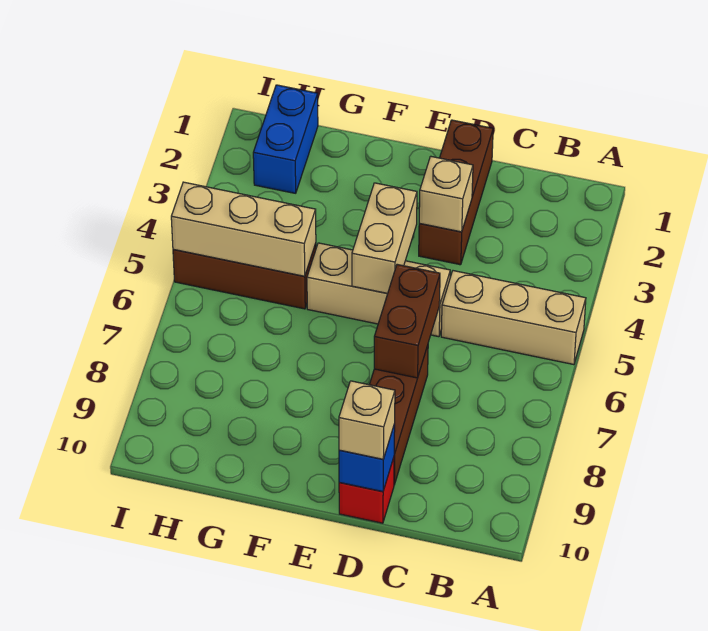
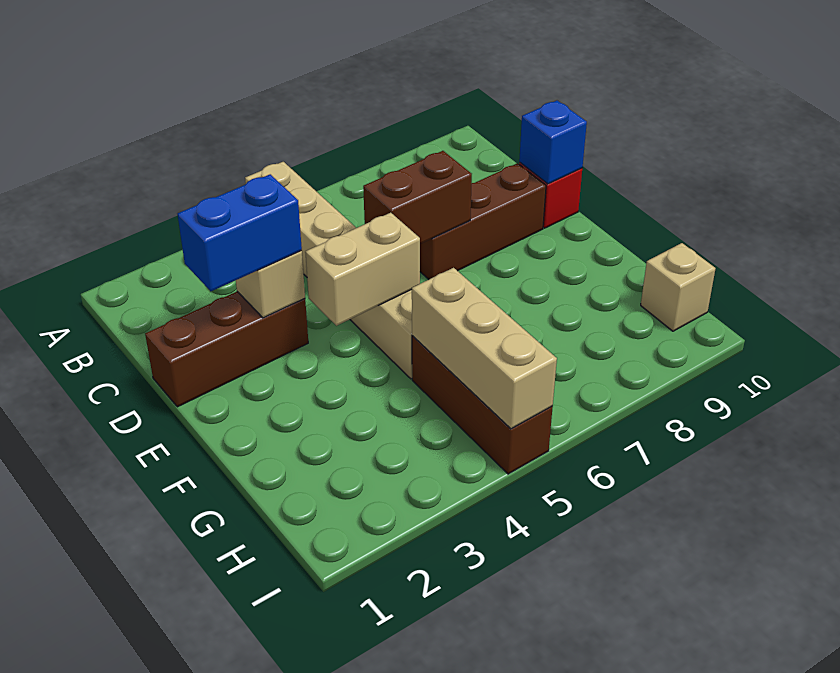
tan 1x1 brick [339,381,395,459] -> tan 1x1 brick moved to [641,243,716,331]
blue 1x2 brick [253,85,318,193] -> blue 1x2 brick moved to [178,174,302,291]

